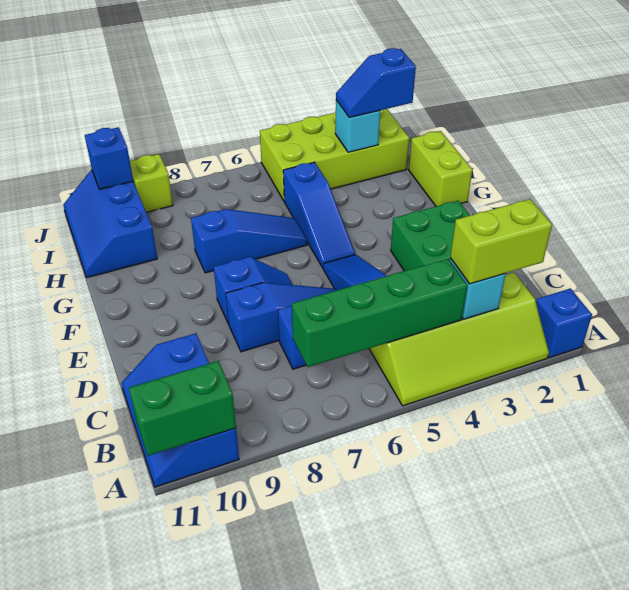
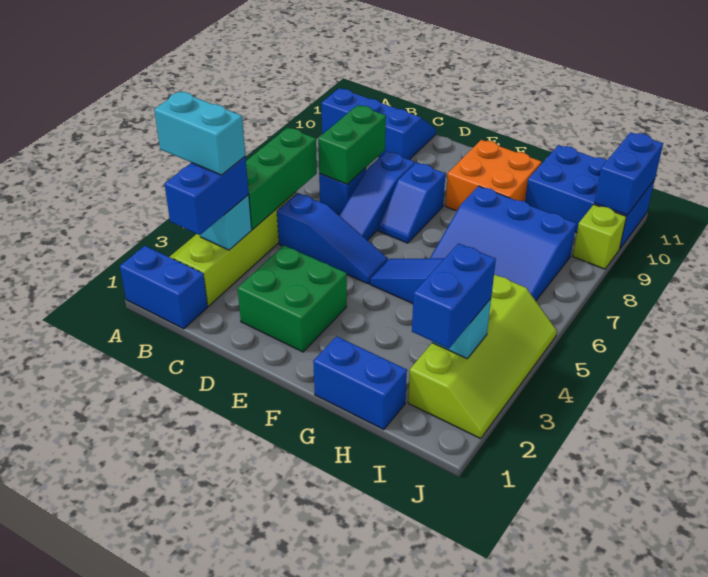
blue 1x1 brick [536,288,592,358] -> blue 1x2 brick [120,246,208,329]
none -> cyan 1x2 brick [154,91,245,175]
green 1x2 brick [129,361,236,456] -> green 1x2 brick moved to [318,105,386,185]
lime 1x2 brick [450,199,552,284] -> blue 1x2 brick [165,157,249,235]
green 1x4 brick [292,259,467,367] -> green 1x3 brick [246,127,317,229]
none -> orange 2x2 brick [445,140,541,211]
lime 1x2 brick [409,131,472,206] -> blue 1x2 brick [313,336,407,429]
blue 1x3 slope [191,209,307,273] -> blue 3x3 slope [430,186,576,301]
blue 2x3 slope [63,170,157,278] -> blue 2x3 brick [525,145,655,248]
lime 2x4 brick [260,109,409,200] -> lime 2x4 slope [408,274,557,439]
blue 1x2 slope [336,48,416,118] -> blue 1x2 brick [412,243,496,348]
blue 1x1 brick [85,127,133,189] -> blue 1x2 brick [595,132,663,215]

